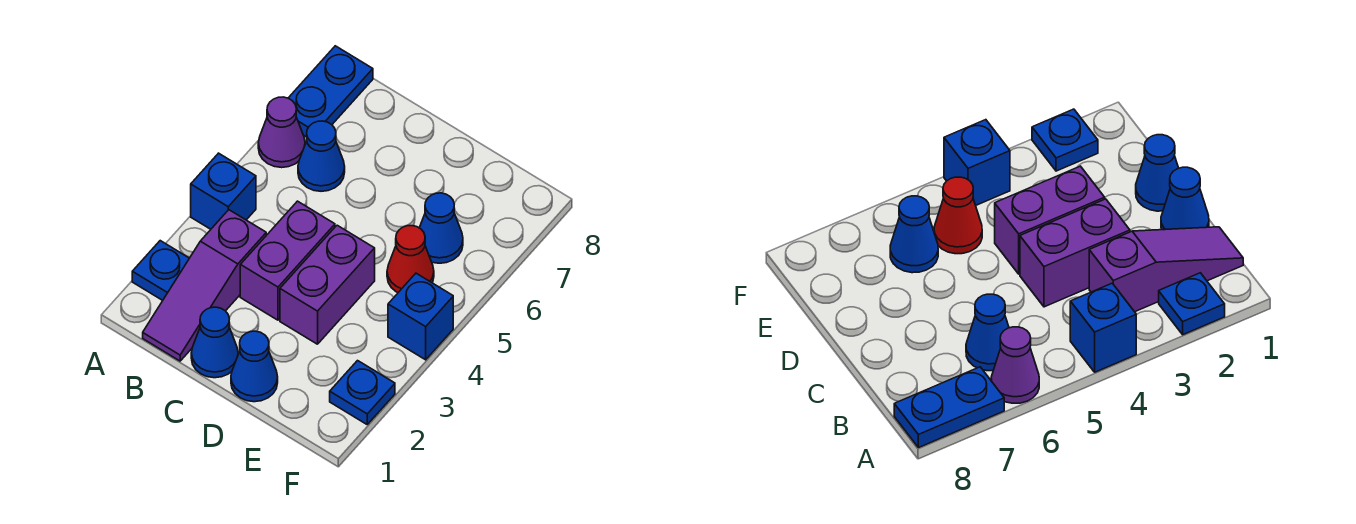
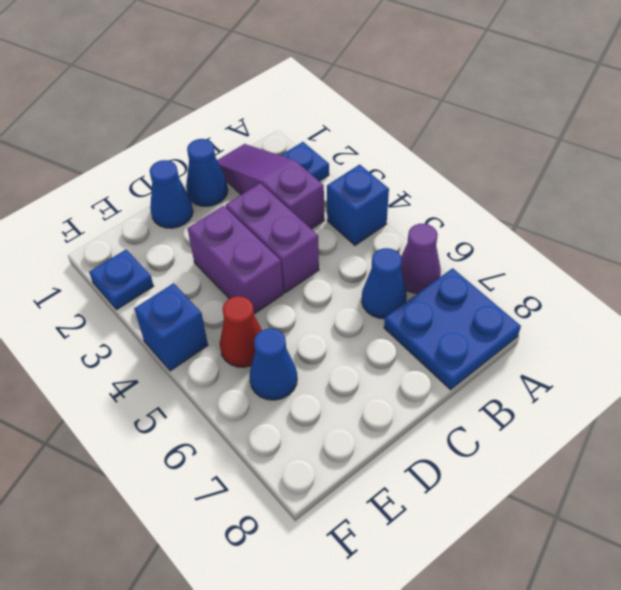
blue 1x2 plate [289,46,373,137] -> blue 2x2 plate [384,268,521,390]

